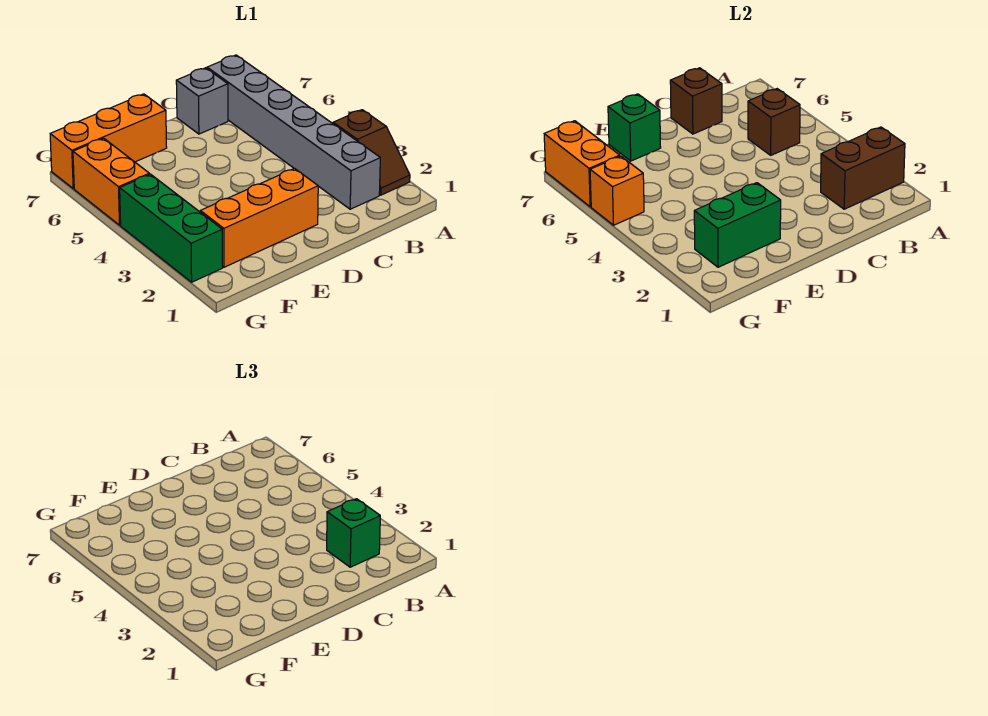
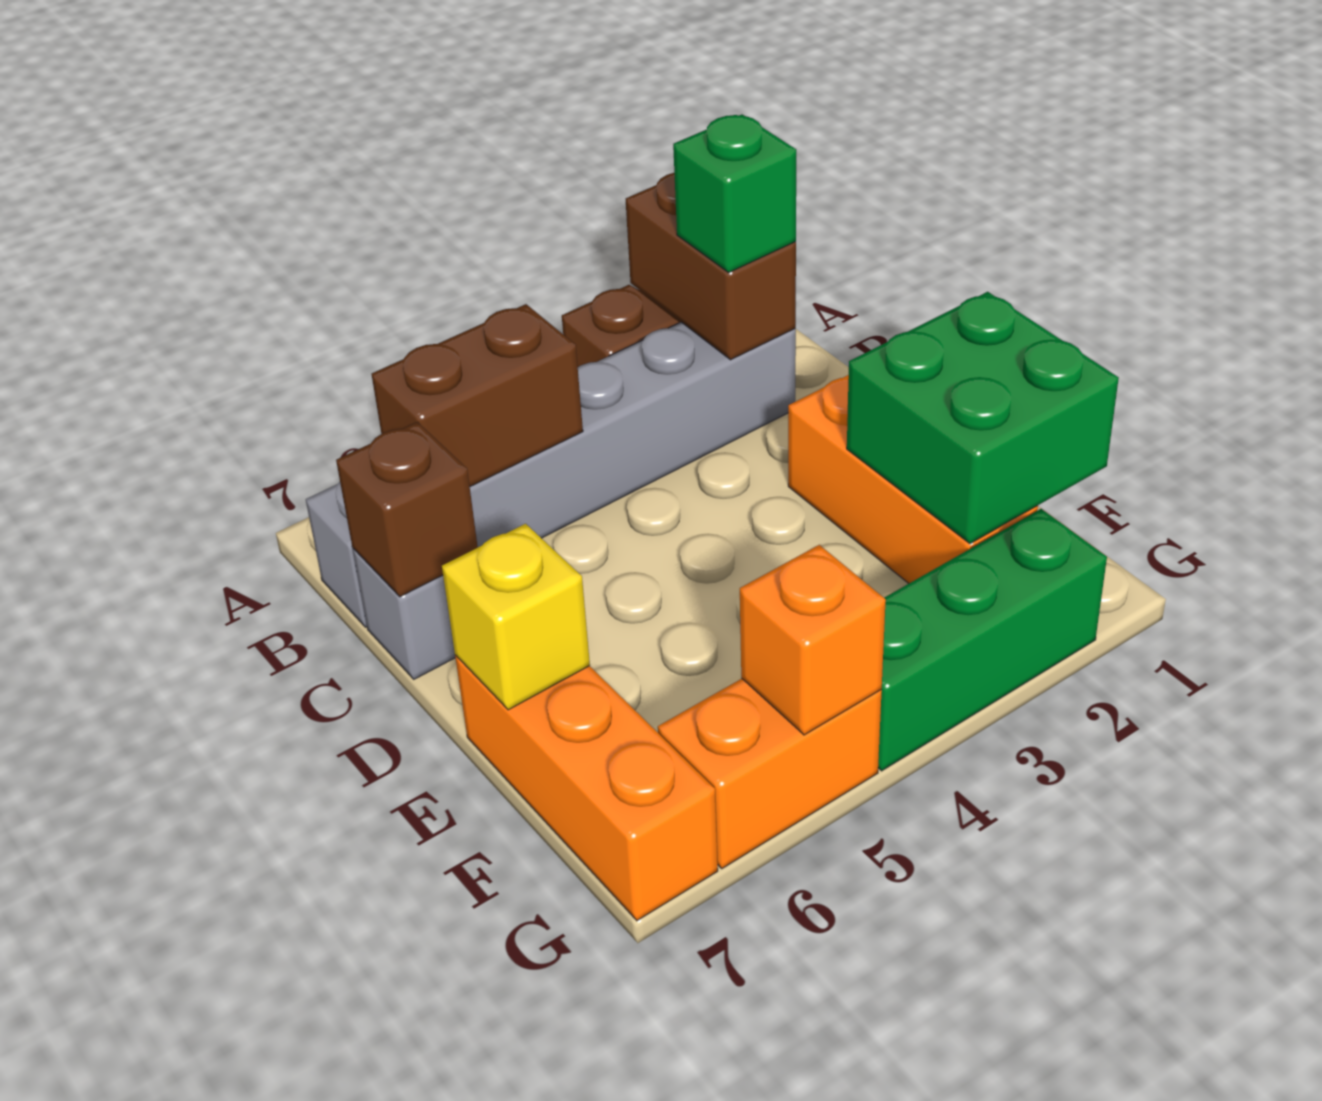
brown 1x1 brick [748,89,800,155] -> brown 1x2 brick [372,304,583,486]
green 1x2 brick [694,183,781,267] -> green 2x2 brick [847,292,1119,544]
green 1x1 brick [608,94,661,161] -> yellow 1x1 brick [442,524,590,710]
orange 1x2 brick [544,121,620,207] -> none

